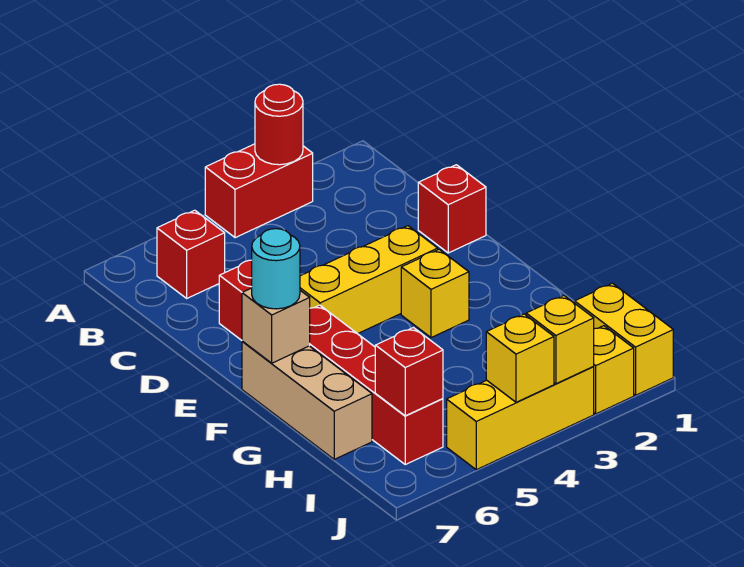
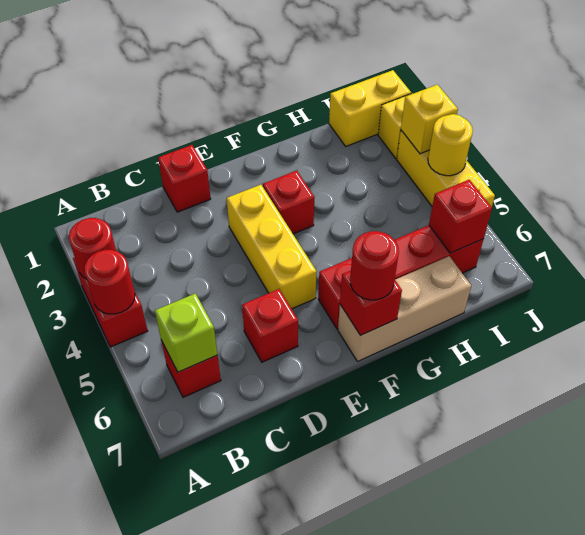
none -> red 1x1 round brick [84,250,135,314]
none -> lime 1x1 brick [155,293,218,372]
yellow 1x1 brick [401,249,469,338] -> red 1x1 brick [263,171,314,234]
tan 1x1 brick [242,288,310,363] -> red 1x1 brick [340,271,402,335]
cyan 1x1 round brick [252,229,300,309] -> red 1x1 round brick [350,231,399,300]
yellow 1x1 brick [486,314,554,402] -> yellow 1x1 round brick [428,114,473,176]

